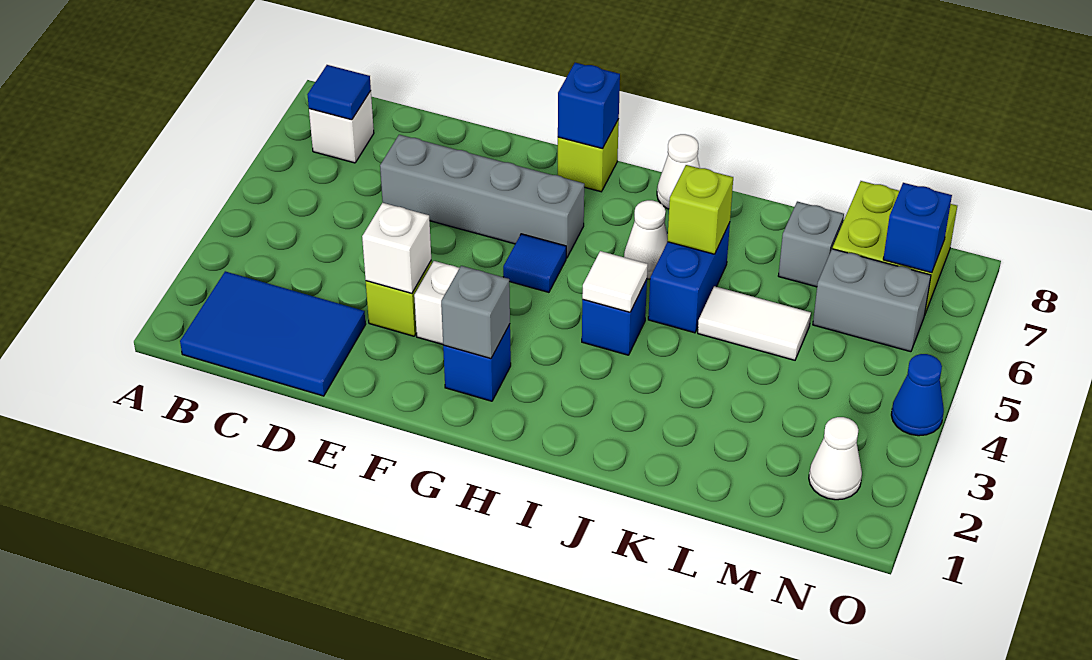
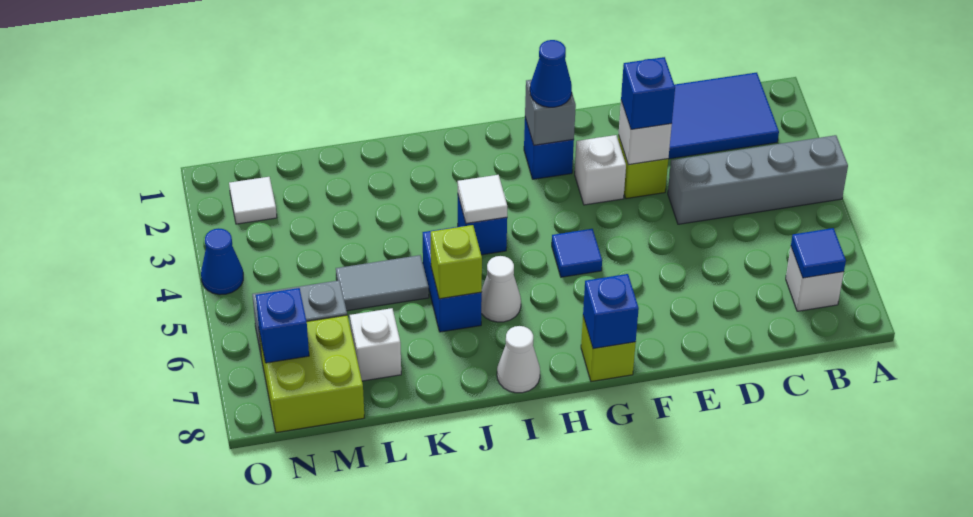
grey 1x4 brick [380,135,584,258] -> grey 1x4 brick moved to [668,135,848,224]
none -> blue 1x1 brick [621,57,675,129]
none -> blue 1x1 cone [530,40,572,107]
white 1x2 tile [698,286,811,360] -> grey 1x2 tile [336,255,429,311]
grey 1x1 brick [778,202,844,287] -> white 1x1 brick [350,308,401,381]
white 1x1 cone [809,417,862,500] -> white 1x1 tile [229,177,277,224]

